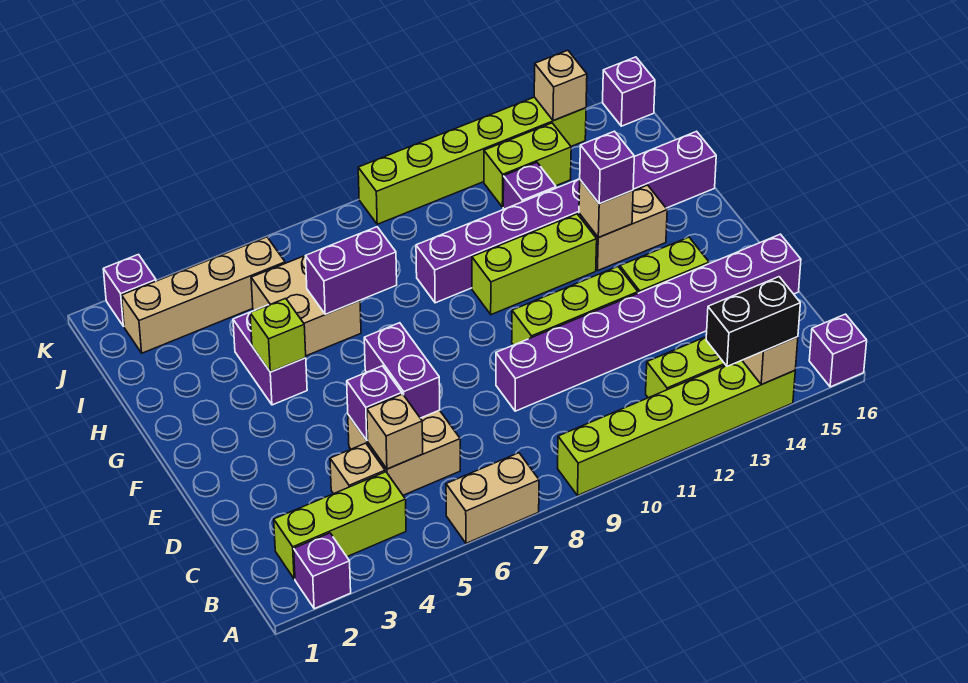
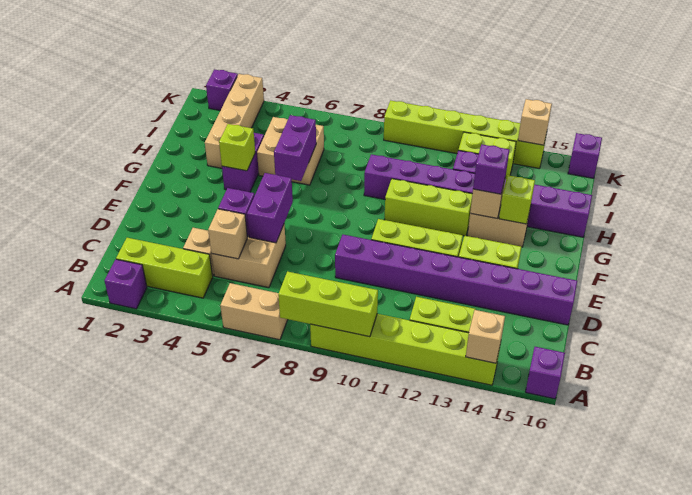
none -> lime 1x3 brick [278,271,378,337]
black 1x2 brick [706,277,800,366] -> none
none -> lime 1x1 brick [499,175,535,224]
purple 1x2 brick [306,227,397,314] -> purple 1x2 brick turned to [274,115,316,181]
tan 1x4 brick [122,237,285,353] -> tan 1x4 brick turned to [205,74,264,168]

